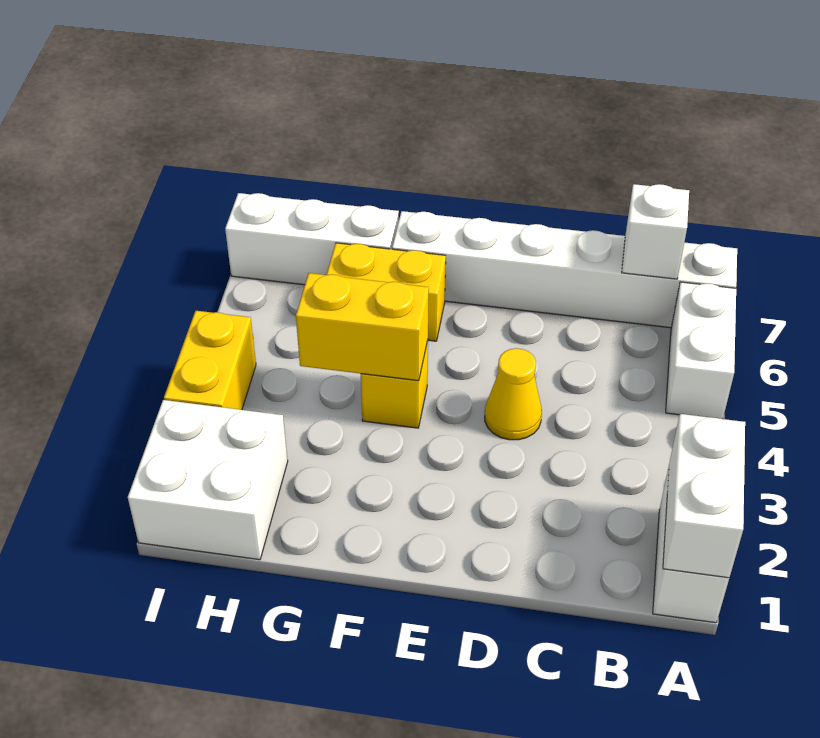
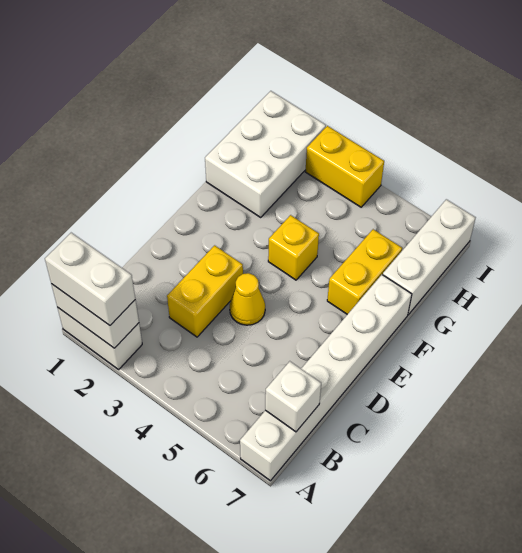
white 1x2 brick [666,282,736,419] -> white 1x2 brick moved to [45,233,135,325]
yellow 1x2 brick [296,273,429,381] -> yellow 1x2 brick moved to [167,245,243,337]
white 2x2 brick [128,400,288,560] -> white 2x3 brick [205,91,326,217]

